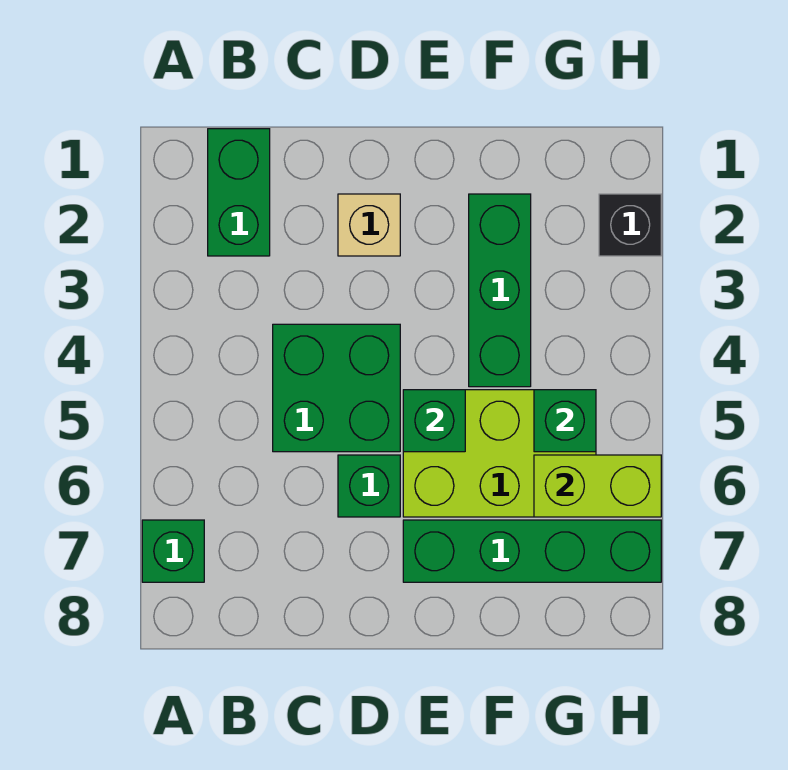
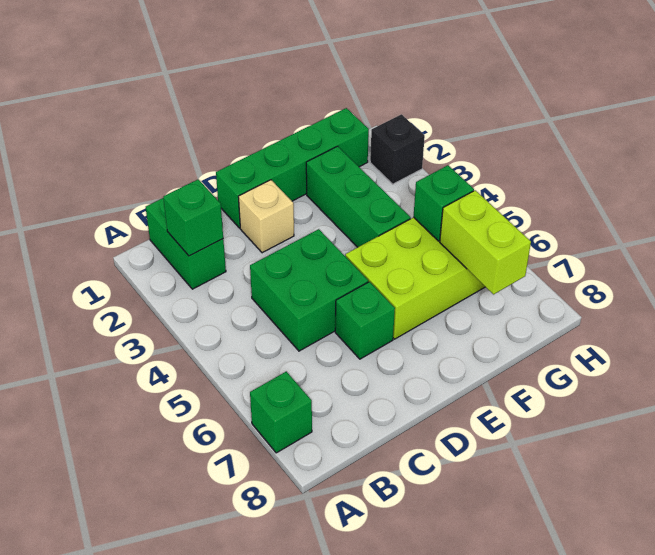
green 1x1 brick [403,390,465,452] -> green 1x1 brick moved to [163,179,223,256]
green 1x4 brick [403,520,661,582] -> green 1x4 brick moved to [216,108,369,228]
lime 1x2 brick [534,455,661,517] -> lime 1x2 brick turned to [440,190,531,294]

